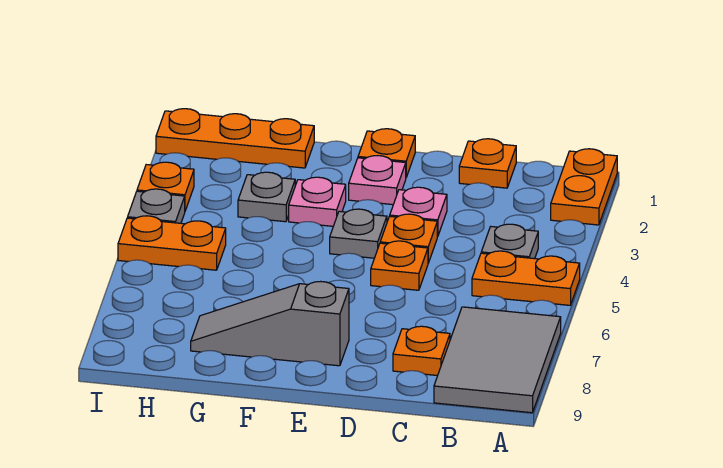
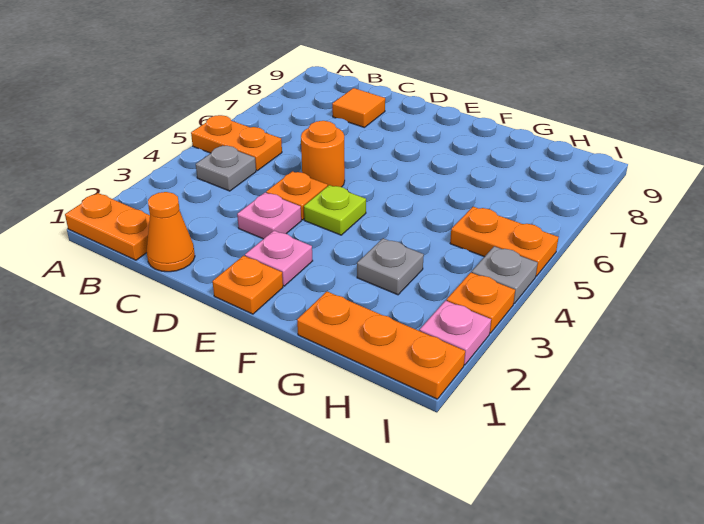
orange 1x2 plate [551,149,617,225] -> orange 1x2 plate turned to [65,193,150,260]
grey 2x3 tile [434,307,561,413] -> none
orange 1x1 plate [459,139,516,188] -> orange 1x1 cone [147,192,195,272]
orange 1x1 plate [393,326,450,376] -> orange 1x1 tile [332,88,385,128]
orange 1x1 plate [371,241,428,290] -> orange 1x1 round brick [301,121,345,187]
grey 1x1 plate [330,209,387,258] -> lime 1x1 plate [304,185,366,235]
grey 1x3 slope [191,281,349,366] -> none
pink 1x1 plate [289,177,346,226] -> pink 1x1 plate moved to [420,301,491,365]

